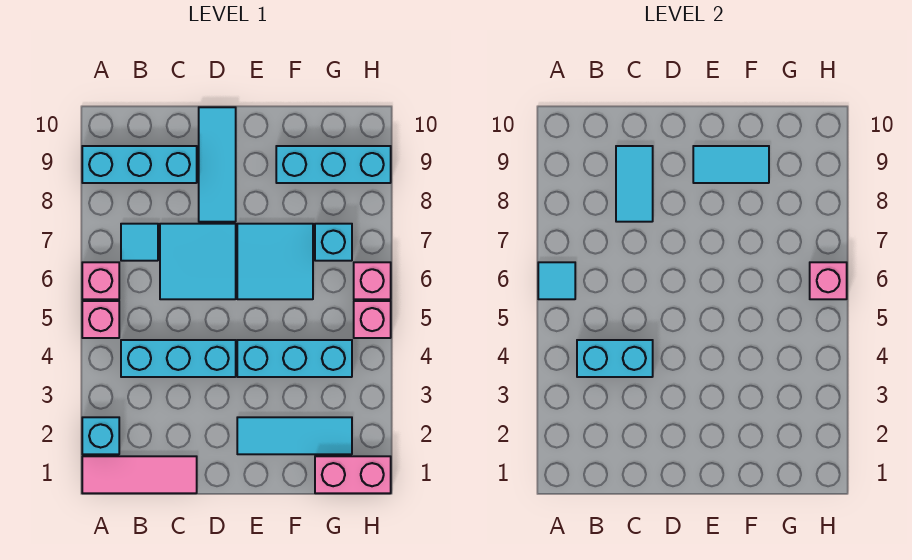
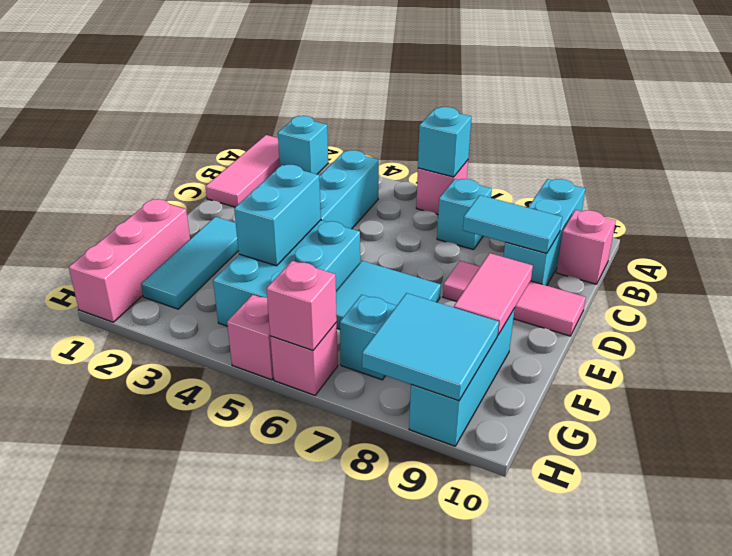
pink 1x1 brick [82,301,119,338] -> pink 1x1 brick moved to [556,210,616,284]
cyan 1x1 tile [538,262,575,299] -> cyan 1x1 brick [418,107,471,177]
cyan 1x2 brick [577,340,653,377] -> cyan 1x2 brick moved to [234,165,321,266]
cyan 1x1 tile [121,224,158,261] -> cyan 1x1 brick [437,179,492,250]
cyan 2x2 tile [160,224,236,299] -> cyan 2x2 tile moved to [362,293,499,401]
cyan 1x3 tile [199,107,236,222] -> pink 1x3 tile [443,261,586,336]
cyan 1x3 brick [237,340,352,377] -> cyan 2x3 brick [213,220,360,326]
cyan 1x2 tile [693,146,769,183] -> pink 1x2 tile [454,253,533,334]
pink 1x2 brick [315,456,391,493] -> pink 1x3 brick [69,199,190,322]

